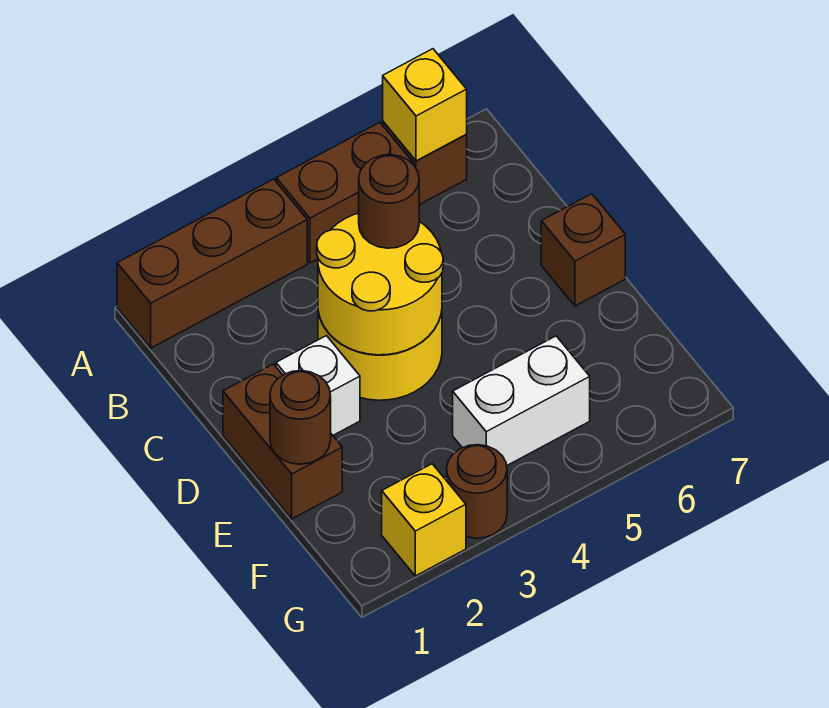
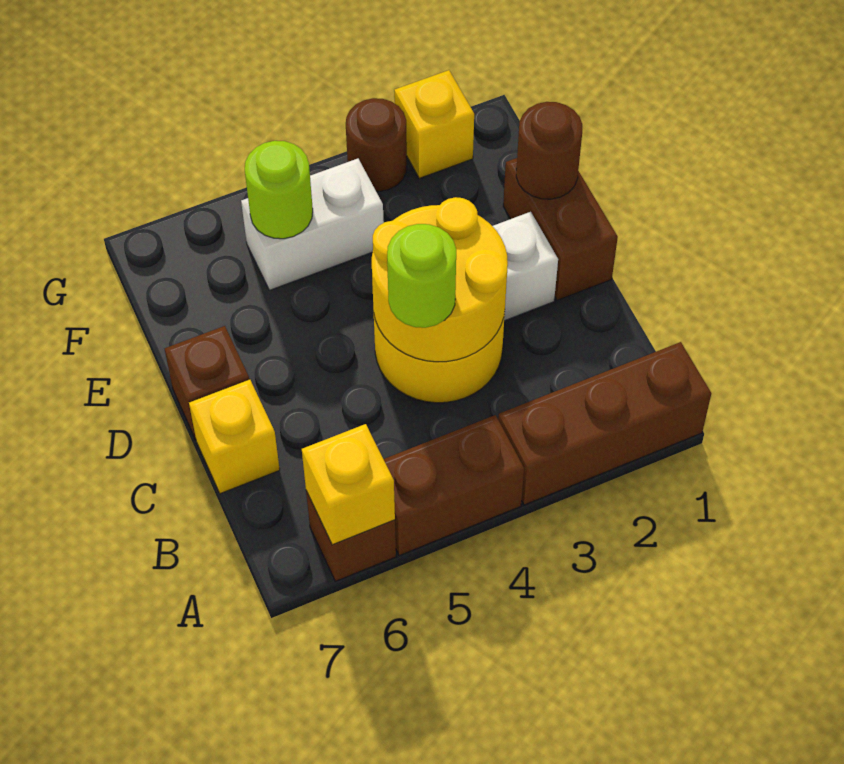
brown 1x1 round brick [359,155,419,248] -> lime 1x1 round brick [387,224,456,328]
none -> yellow 1x1 brick [189,379,280,494]
none -> lime 1x1 round brick [245,141,313,239]

